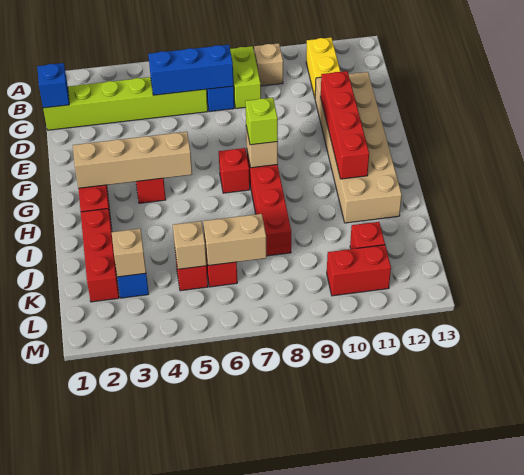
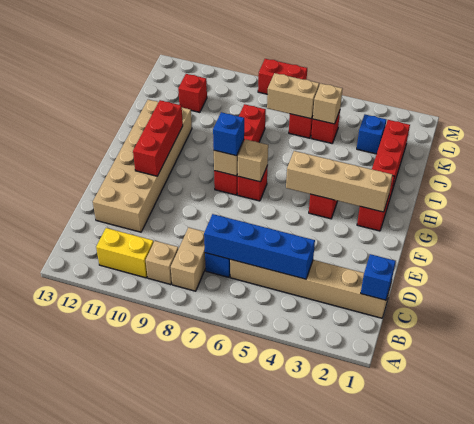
lime 1x2 brick [230,46,261,108] -> tan 1x2 brick [171,227,206,291]
yellow 1x2 brick [306,38,340,97] -> yellow 1x2 brick turned to [96,228,154,278]
lime 1x6 brick [43,77,208,130] -> tan 1x6 brick [230,259,391,318]
blue 1x3 brick [148,45,234,95] -> blue 1x4 brick [204,214,315,279]
red 1x4 brick [321,71,369,179] -> red 1x3 brick [133,100,183,176]
lime 1x1 brick [245,98,278,145] -> blue 1x1 brick [213,112,244,156]
tan 1x1 brick [112,229,146,277] -> tan 1x1 brick moved to [237,139,268,182]
red 1x2 brick [327,245,391,296] -> red 1x2 brick moved to [258,59,307,94]

